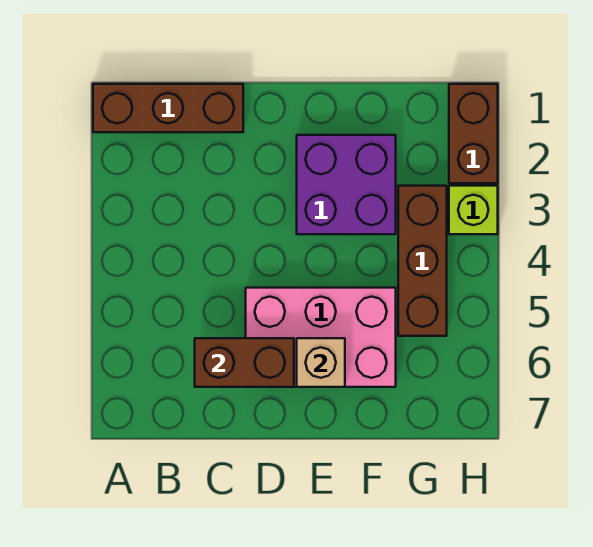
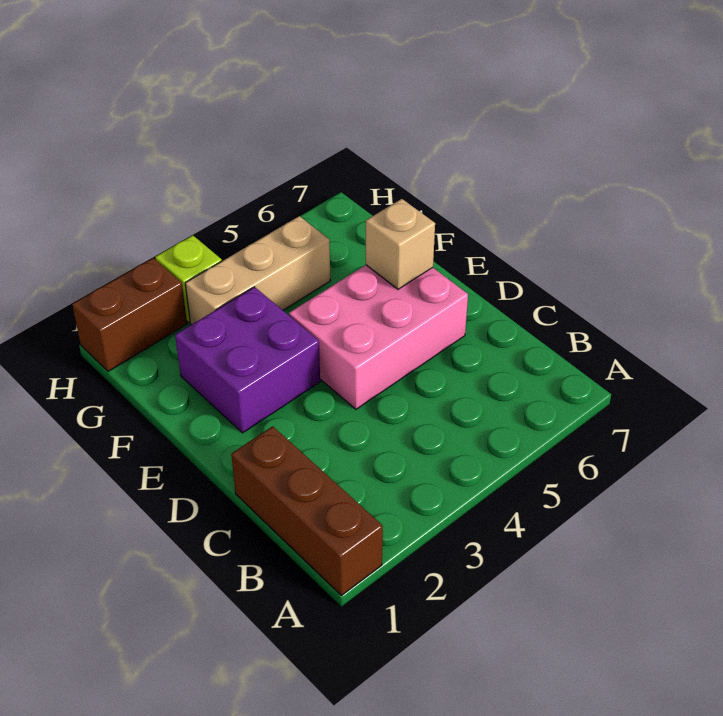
brown 1x2 brick [195,338,294,387] -> none
pink 2x3 brick [246,288,396,387] -> pink 2x3 brick turned to [289,265,468,409]
brown 1x3 brick [398,186,447,336] -> tan 1x3 brick [185,216,330,325]

